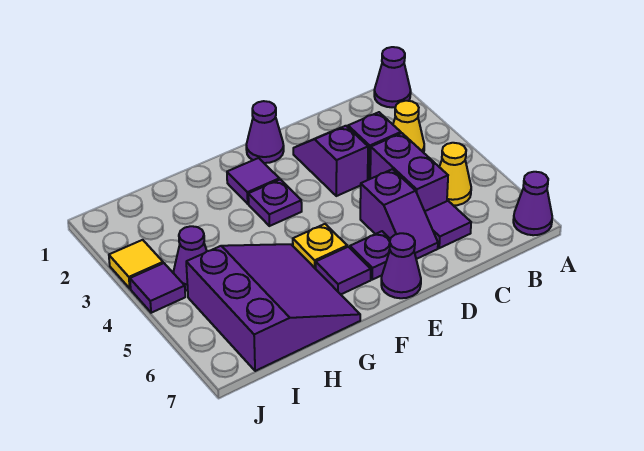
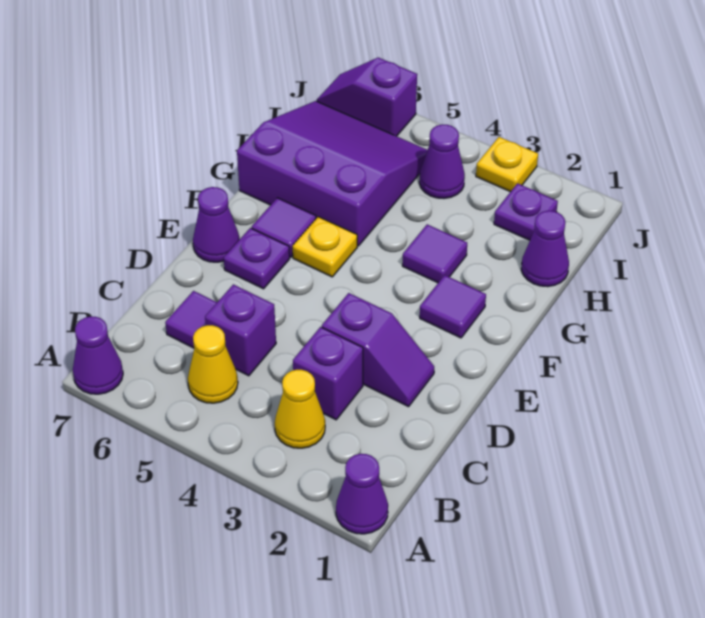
purple 1x2 brick [370,133,448,211] -> purple 1x1 brick [205,284,276,376]
purple 1x2 slope [360,169,438,259] -> purple 1x2 slope moved to [317,58,417,136]
purple 1x1 cone [246,101,284,163] -> purple 1x1 cone moved to [521,211,569,287]
purple 1x1 plate [248,179,302,226] -> purple 1x1 plate moved to [494,183,558,240]
purple 3x3 slope [186,244,360,371] -> purple 3x3 slope turned to [237,101,427,246]
yellow 1x1 tile [109,240,163,288] -> yellow 1x1 plate [476,137,538,192]
purple 1x1 tile [130,263,185,313] -> purple 1x1 tile moved to [402,224,467,283]

